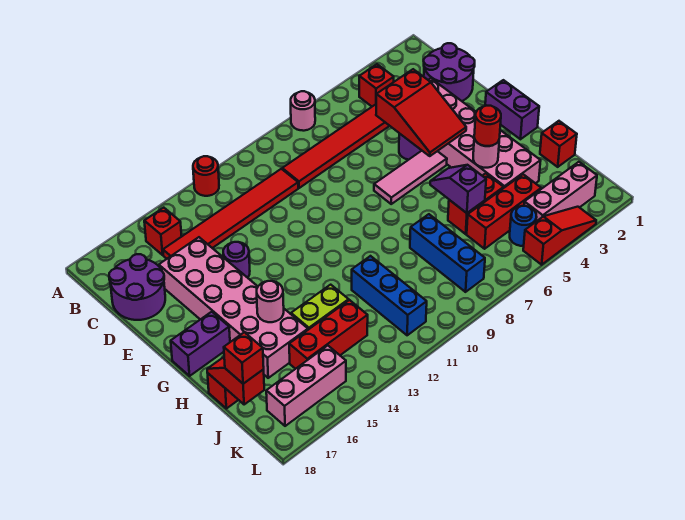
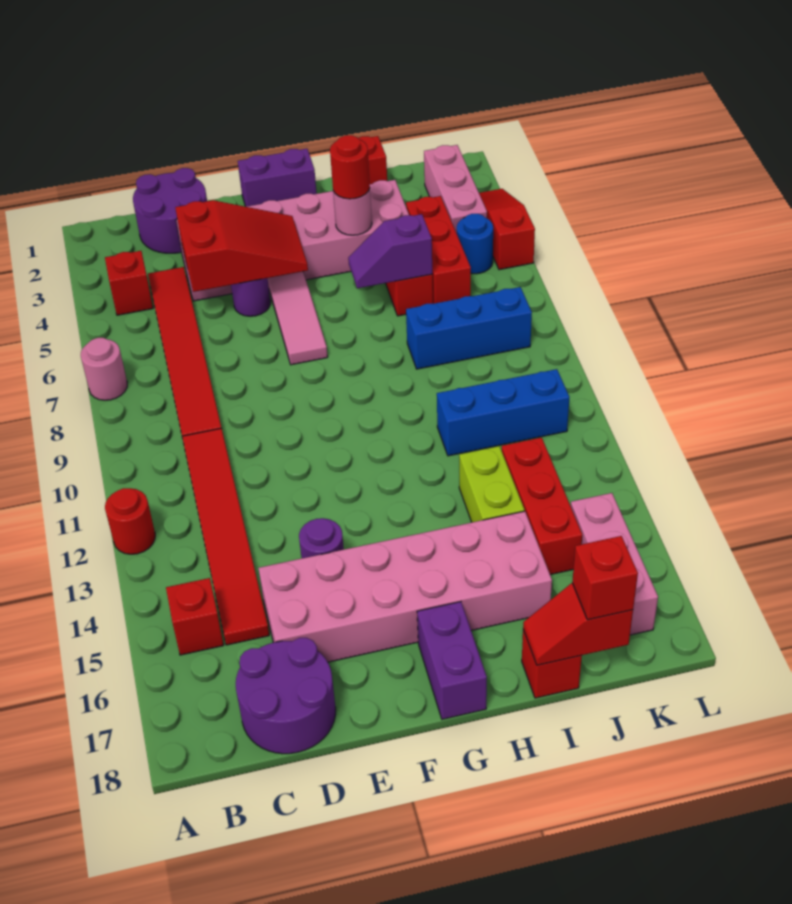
pink 1x1 round brick [257,281,284,322] -> none

